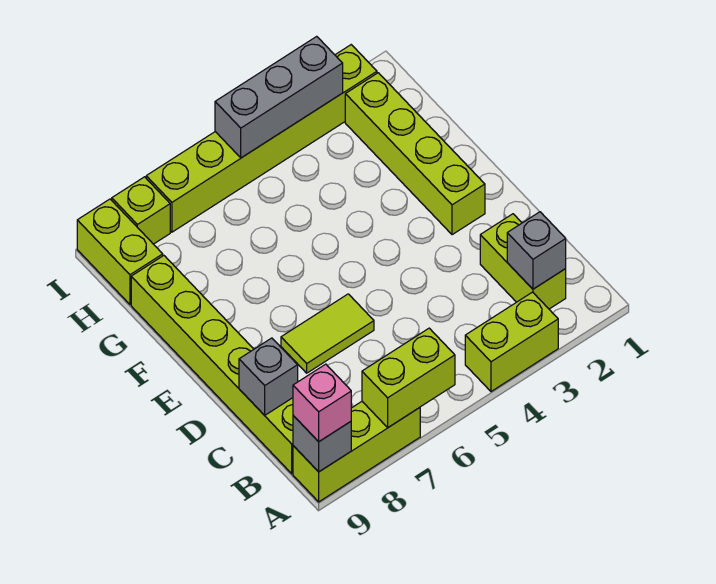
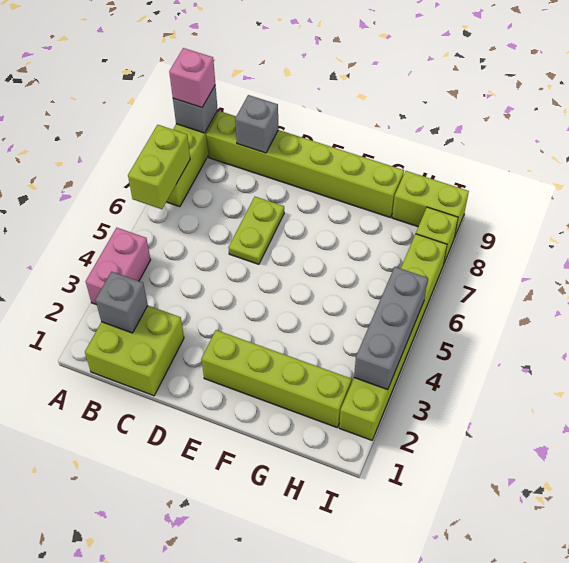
lime 1x2 brick [465,292,558,392] -> pink 1x2 brick [86,228,151,305]
lime 1x2 brick [480,214,566,309] -> lime 2x2 brick [85,306,184,396]
lime 1x2 tile [281,294,374,373] -> lime 1x2 plate [228,197,284,264]

